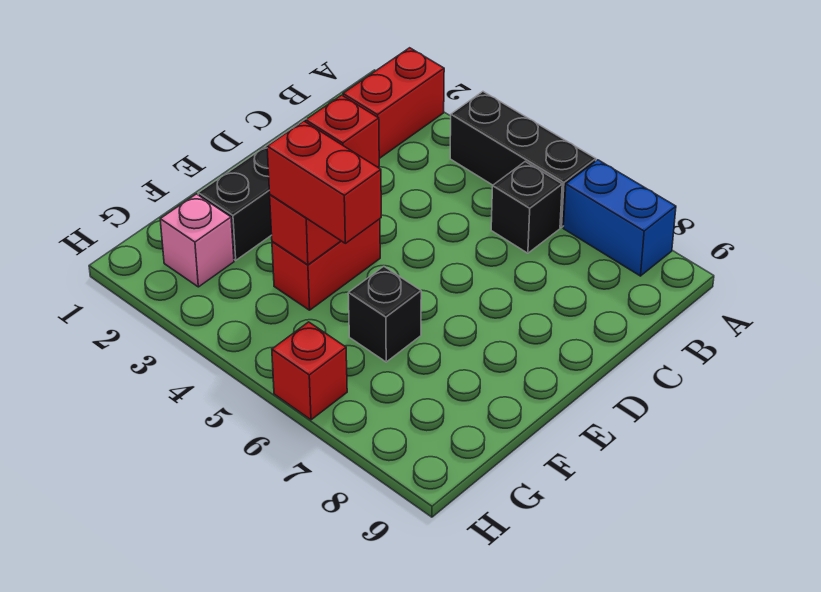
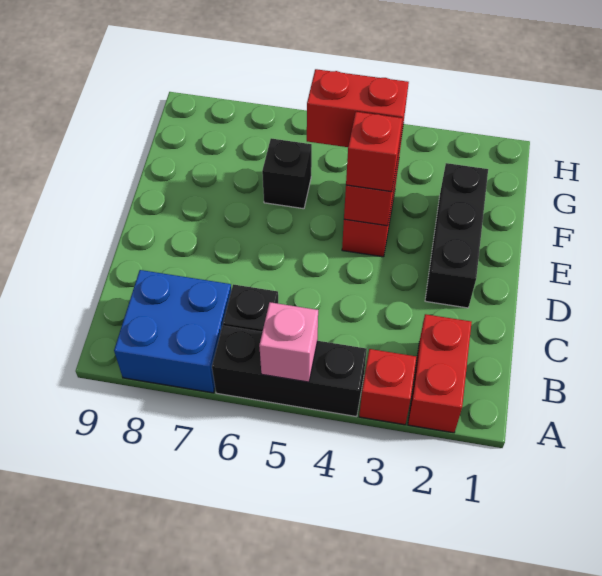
blue 1x2 brick [563,160,676,276] -> blue 2x2 brick [114,270,231,393]
pink 1x1 brick [160,194,234,287] -> pink 1x1 brick moved to [259,302,318,382]
red 1x1 brick [272,322,347,420] -> red 1x1 brick moved to [359,349,417,425]

